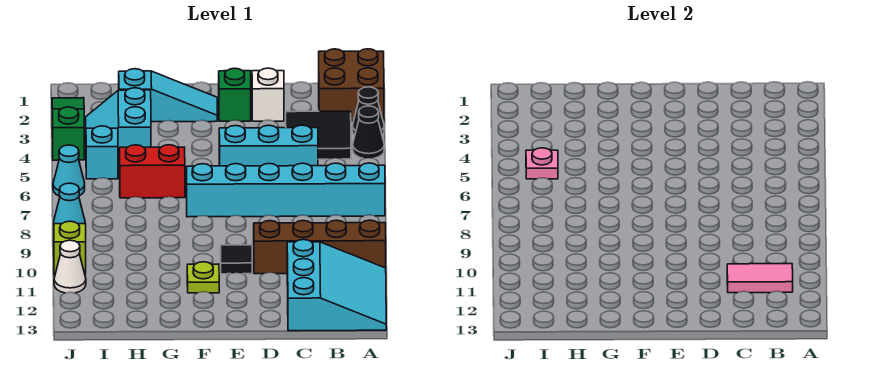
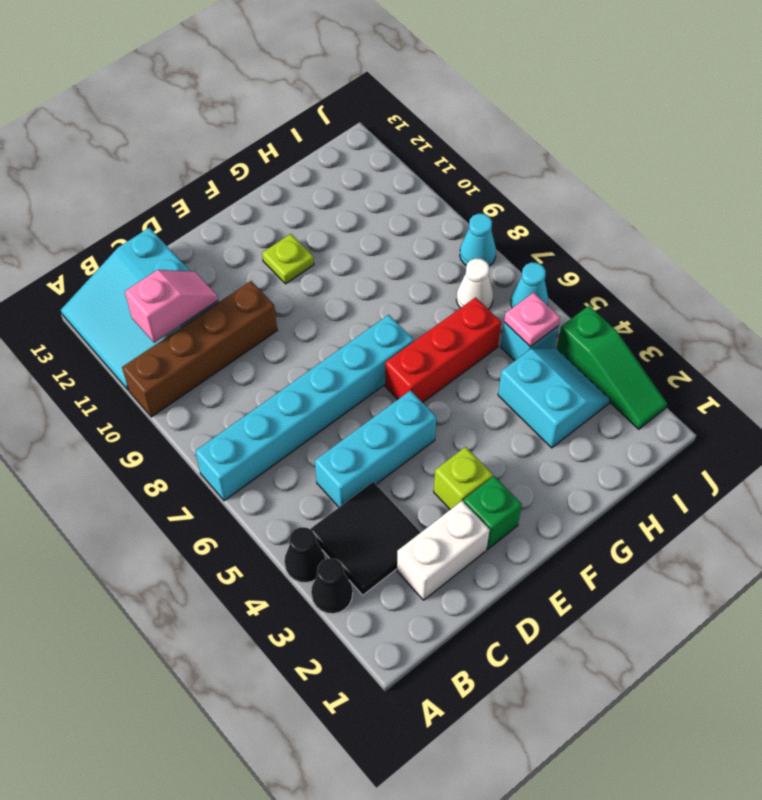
brown 2x2 brick [319,49,384,121] -> none
pink 1x2 tile [727,264,793,293] -> pink 1x2 slope [125,270,218,343]
white 1x1 brick [252,68,284,121] -> white 1x2 brick [397,501,490,600]
black 1x1 tile [220,245,252,274] -> none
cyan 1x3 slope [119,69,217,122] -> none
red 1x2 brick [120,145,185,198] -> red 1x3 brick [385,297,501,403]
lime 1x1 brick [54,221,86,274] -> lime 1x1 brick moved to [434,447,493,510]
white 1x1 cone [54,240,86,293] -> white 1x1 cone moved to [456,258,493,309]

